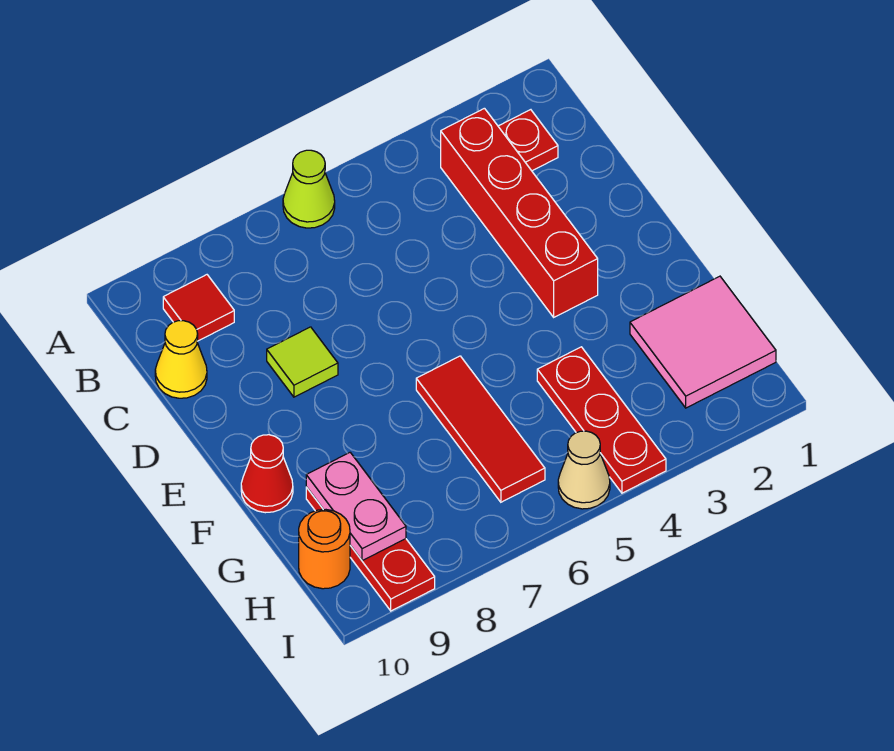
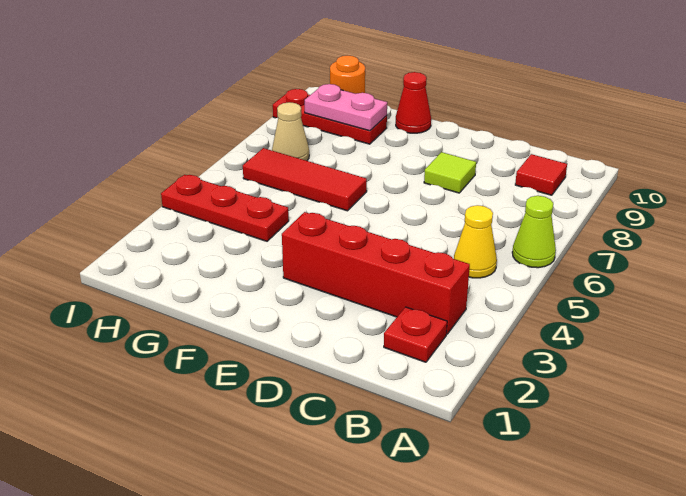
yellow 1x1 cone [155,321,207,398] -> yellow 1x1 cone moved to [454,205,497,278]
pink 2x2 tile [630,276,776,408] -> none
tan 1x1 cone [558,431,610,509] -> tan 1x1 cone moved to [272,102,309,161]

